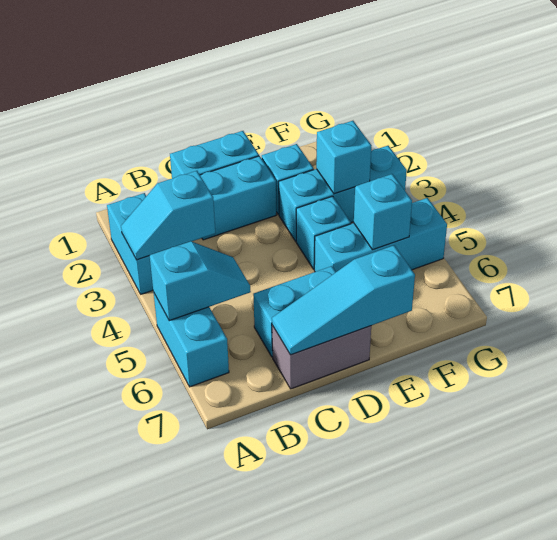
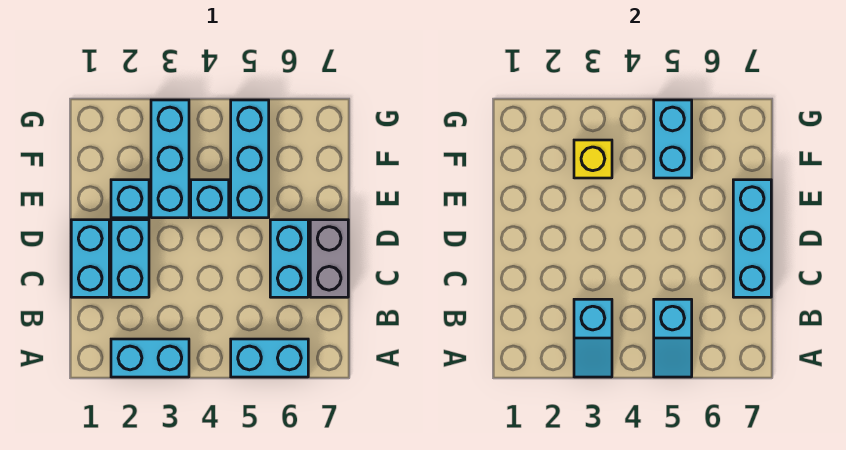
cyan 1x2 slope [150,241,251,321] -> cyan 1x2 slope turned to [654,299,692,377]
cyan 1x3 slope [272,246,415,355] -> cyan 1x3 brick [733,180,771,297]
cyan 1x1 brick [316,121,371,194] -> yellow 1x1 brick [574,140,612,178]
cyan 1x1 brick [354,174,412,250] -> cyan 1x2 brick [654,100,692,178]

